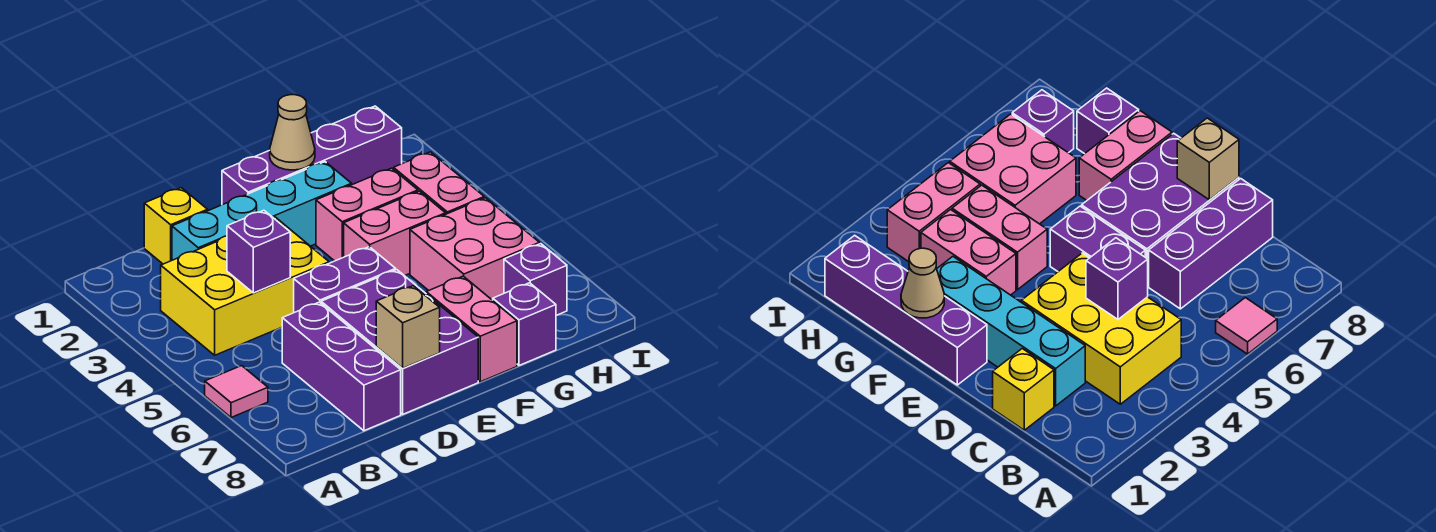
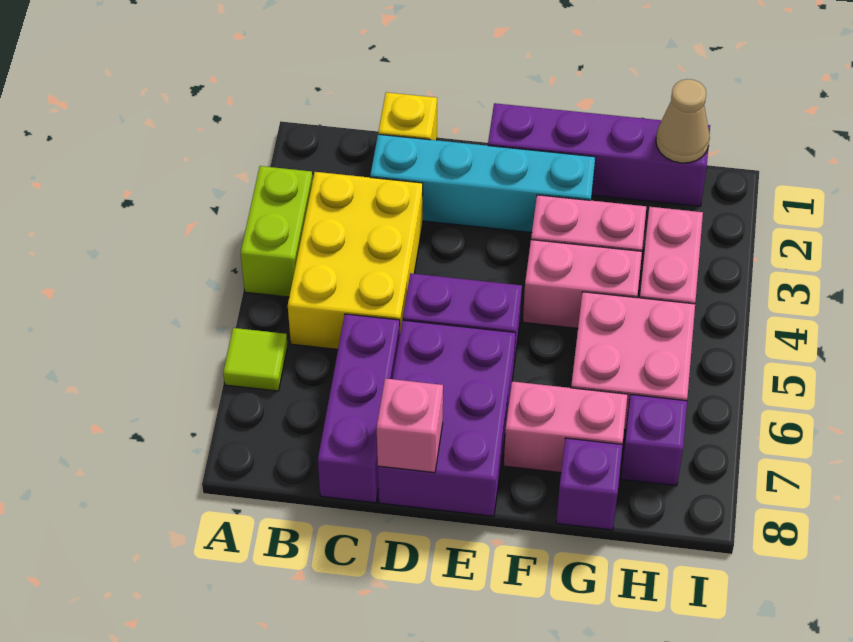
none -> lime 1x2 brick [241,166,313,297]
pink 1x1 tile [205,366,268,418] -> lime 1x1 tile [223,328,288,391]
yellow 2x3 brick [161,217,329,355] -> yellow 2x3 brick turned to [288,172,423,349]
purple 1x1 brick [227,210,290,293] -> none
tan 1x1 brick [376,286,440,368] -> pink 1x1 brick [377,378,443,473]
tan 1x1 cone [270,95,315,170] -> tan 1x1 cone moved to [656,79,710,163]
pink 1x2 brick [426,276,517,382] -> pink 1x2 brick turned to [504,381,628,473]

